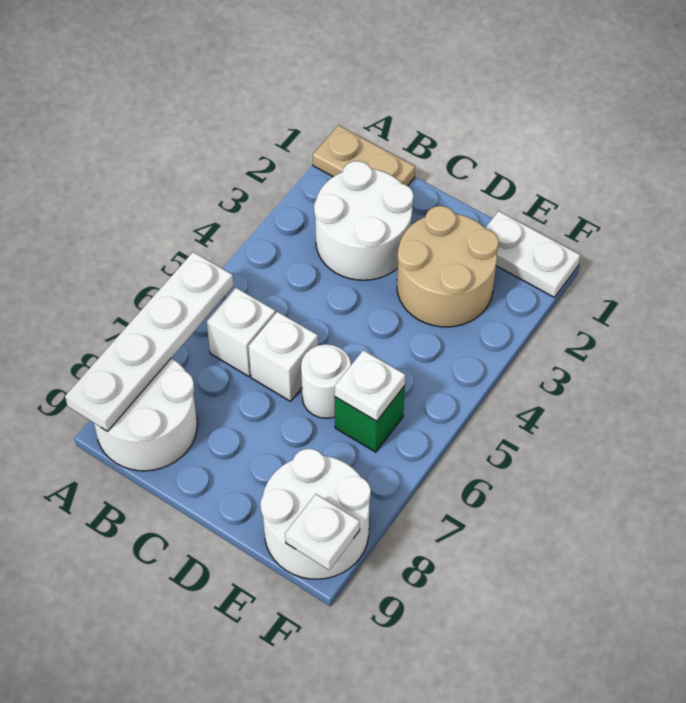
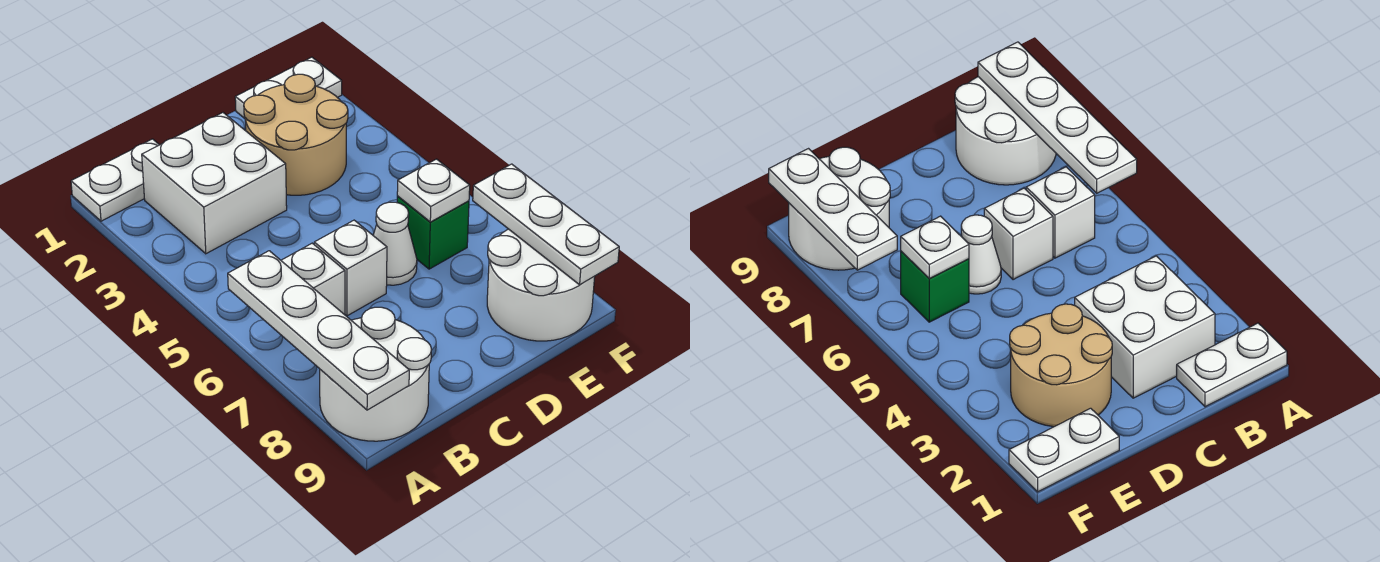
tan 1x2 plate [313,125,415,186] -> white 1x2 plate [71,139,159,221]
white 2x2 round brick [314,161,413,280] -> white 2x2 brick [142,113,287,254]
white 1x1 round brick [301,344,351,418] -> white 1x1 cone [373,202,417,285]
white 1x1 plate [285,494,360,570] -> white 1x3 plate [473,164,619,285]

